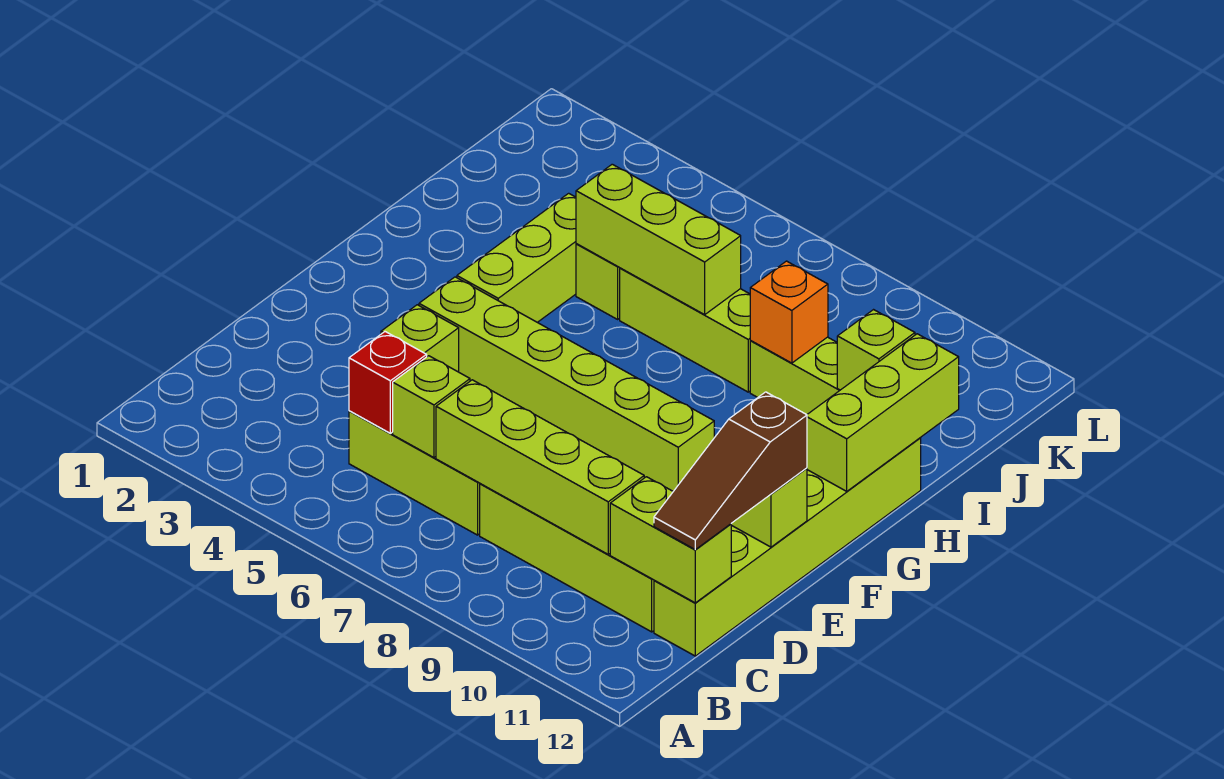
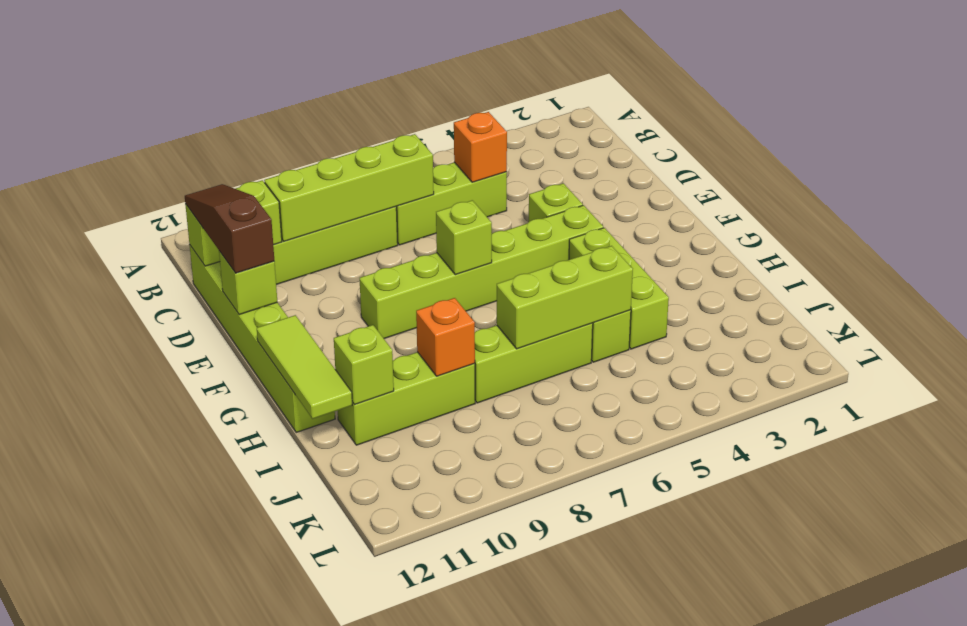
red 1x1 brick [349,332,427,433] -> orange 1x1 brick [454,112,507,182]
lime 1x1 brick [393,356,470,458] -> lime 1x1 brick moved to [436,200,492,275]
lime 1x3 brick [807,334,959,491] -> lime 1x3 tile [257,315,352,419]

